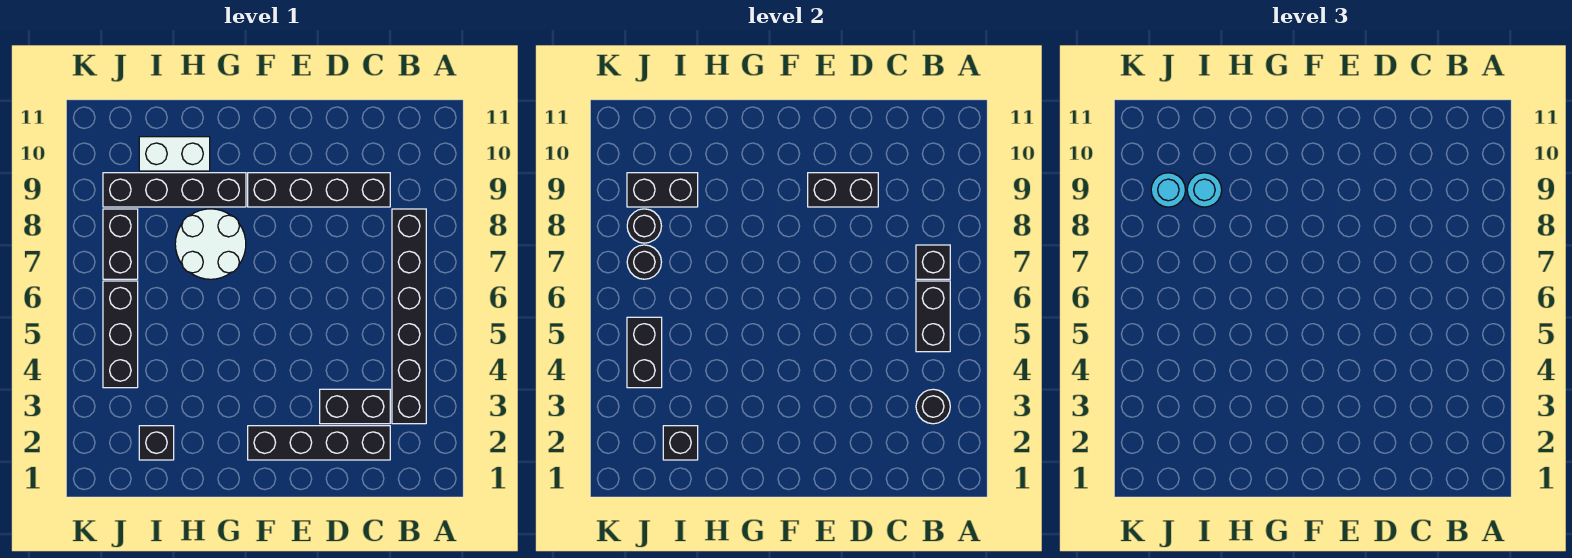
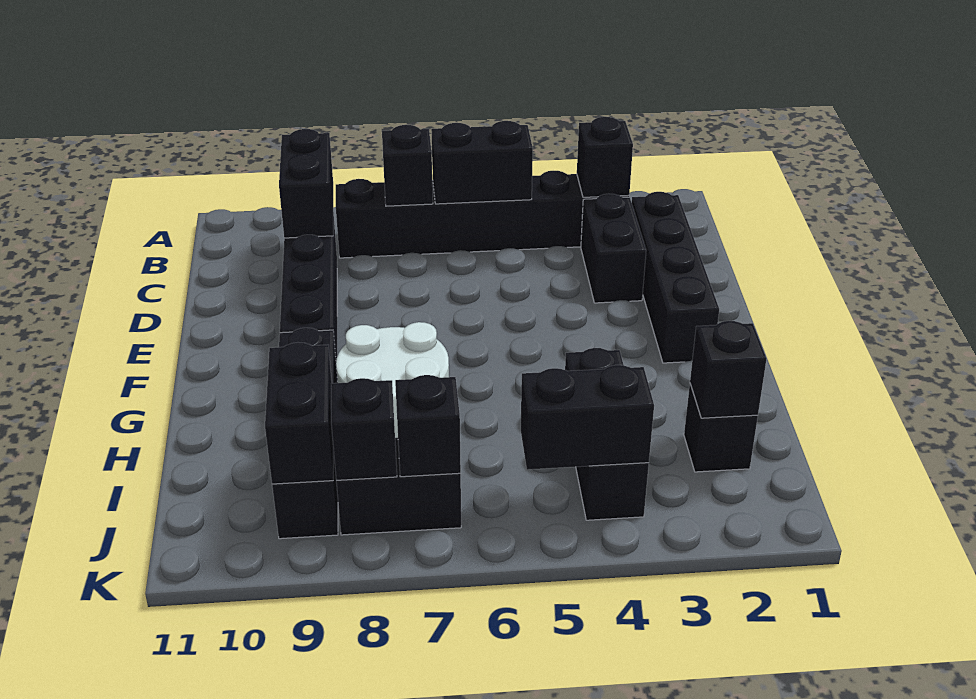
black 1x1 round brick [916,389,950,424] -> black 1x1 brick [577,117,633,197]
black 1x2 brick [808,173,878,207] -> black 1x2 brick moved to [279,129,333,238]
white 1x2 brick [139,137,210,171] -> none
cyan 1x1 round brick [1187,173,1222,207] -> none
black 1x3 brick [103,281,138,388] -> black 1x3 brick turned to [565,348,649,520]
black 1x1 round brick [627,245,661,279] -> black 1x1 brick [395,375,461,477]
black 1x1 round brick [627,209,661,243] -> black 1x1 brick [331,378,397,480]
cyan 1x1 round brick [1151,173,1185,207] -> none

